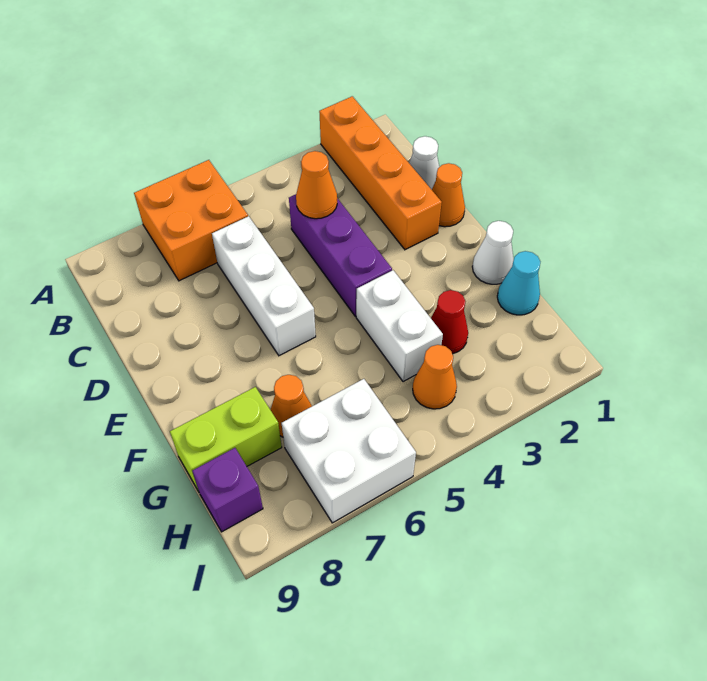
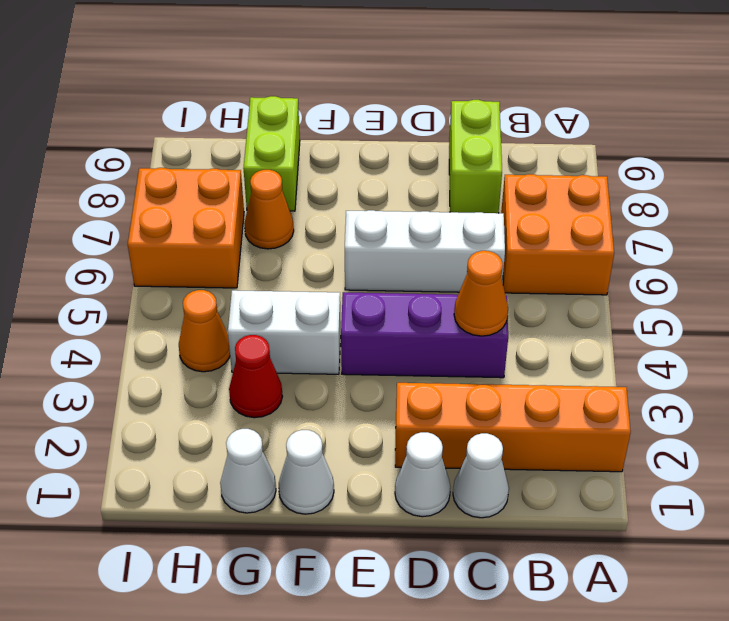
none -> lime 1x2 brick [449,100,502,213]
orange 1x1 cone [432,163,465,227] -> white 1x1 cone [395,432,451,517]
cyan 1x1 cone [497,251,540,315] -> white 1x1 cone [220,429,276,513]
white 2x2 brick [282,379,416,523] -> orange 2x2 brick [128,168,244,288]
purple 1x1 brick [192,448,263,532] -> none

